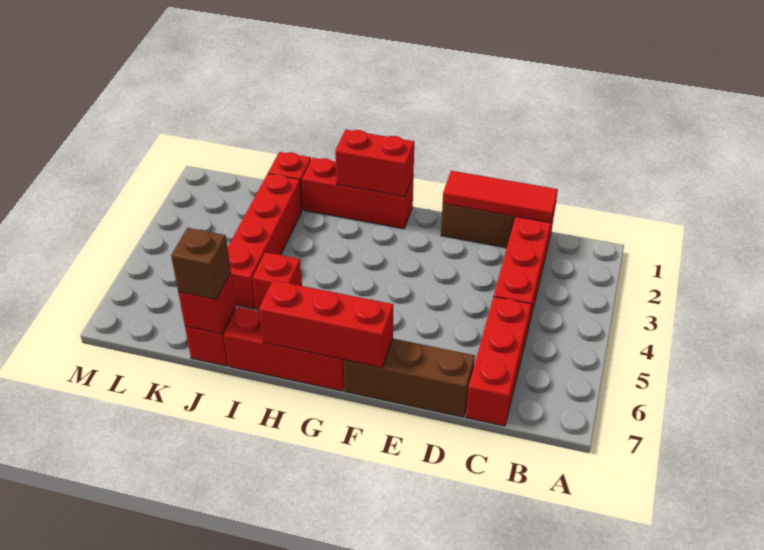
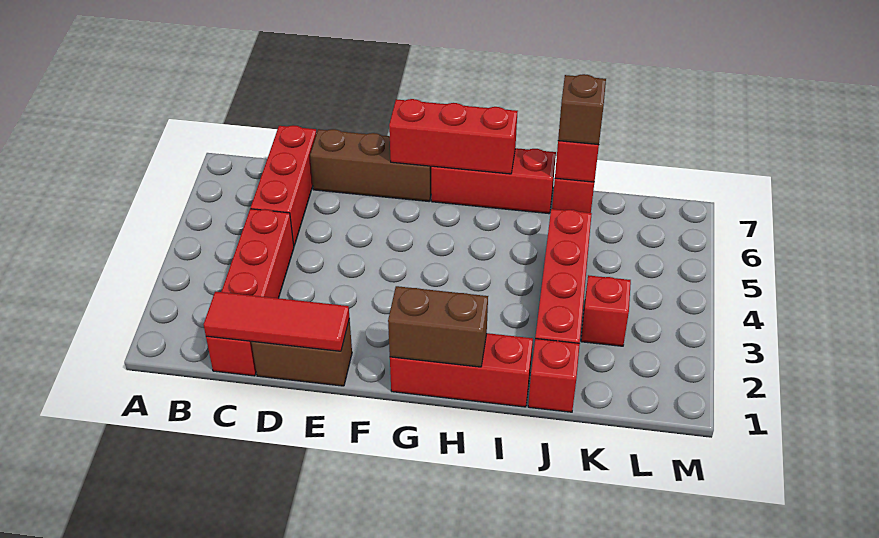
red 1x2 brick [335,130,414,197] -> brown 1x2 brick [388,286,488,367]
red 1x1 brick [253,252,302,310] -> red 1x1 brick moved to [581,275,631,346]

